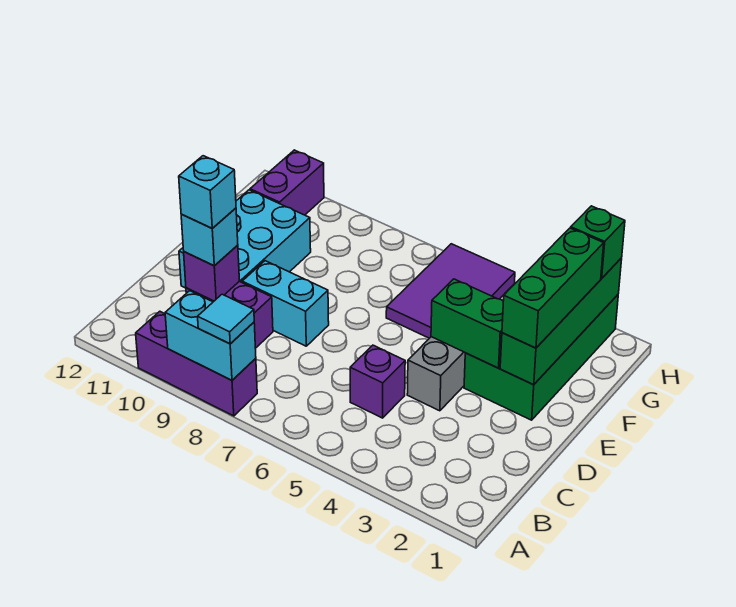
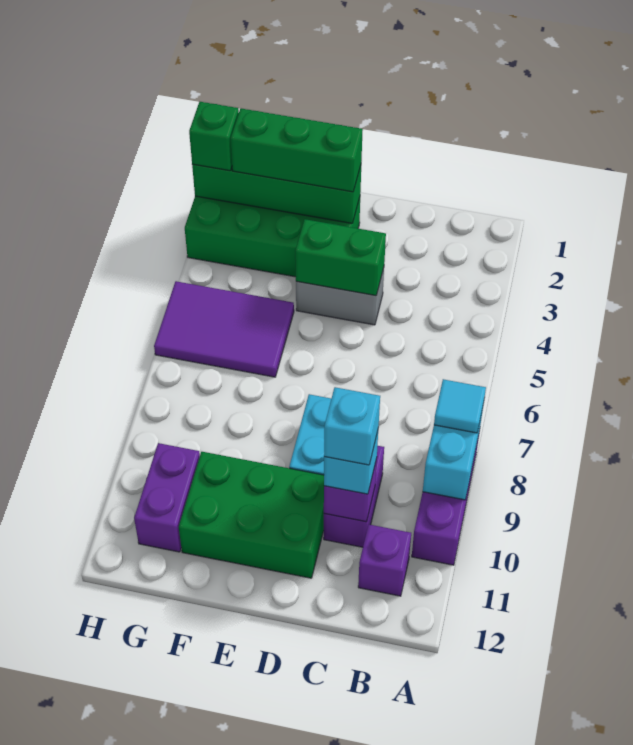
purple 1x1 brick [350,345,405,418] -> purple 1x1 brick moved to [358,525,411,596]
cyan 2x3 brick [179,190,311,288] -> green 2x3 brick [179,452,324,578]
green 1x2 brick [431,279,503,368] -> green 1x2 brick turned to [295,219,386,296]
purple 1x2 brick [250,150,324,215] -> purple 1x2 brick turned to [134,443,200,552]

